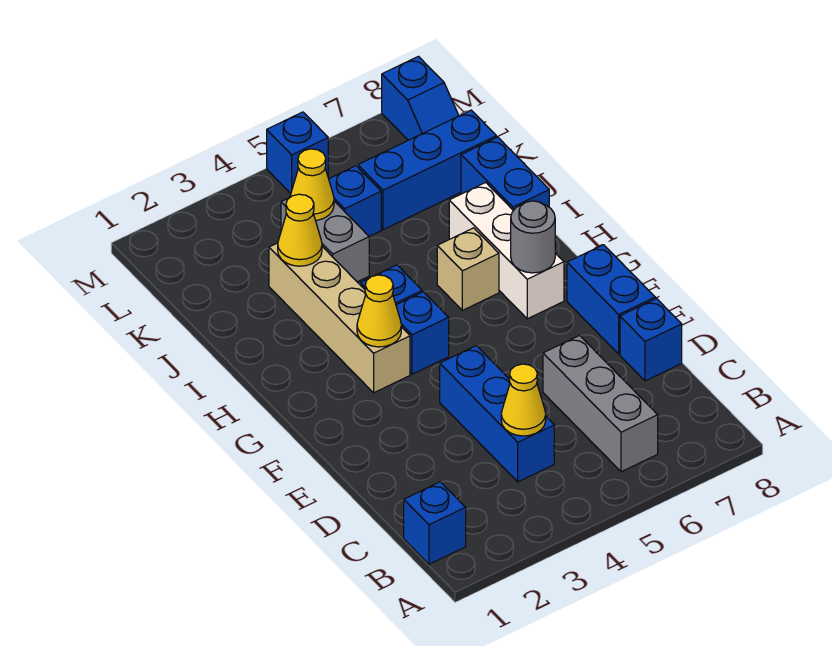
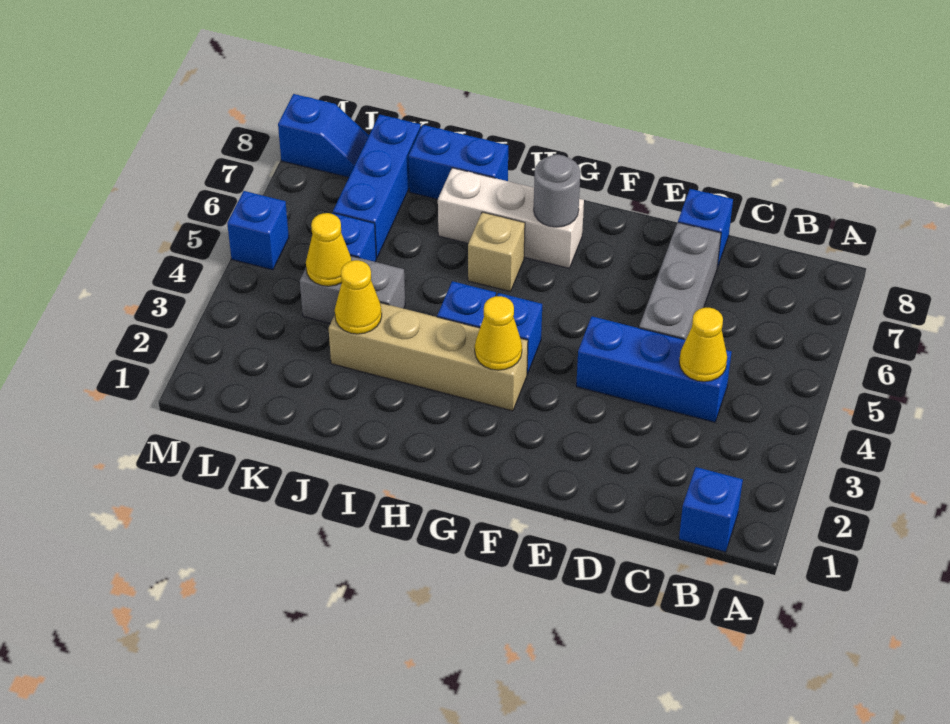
grey 1x3 brick [543,336,658,472] -> grey 1x3 brick turned to [639,222,721,340]
blue 1x2 brick [567,245,655,354] -> none

